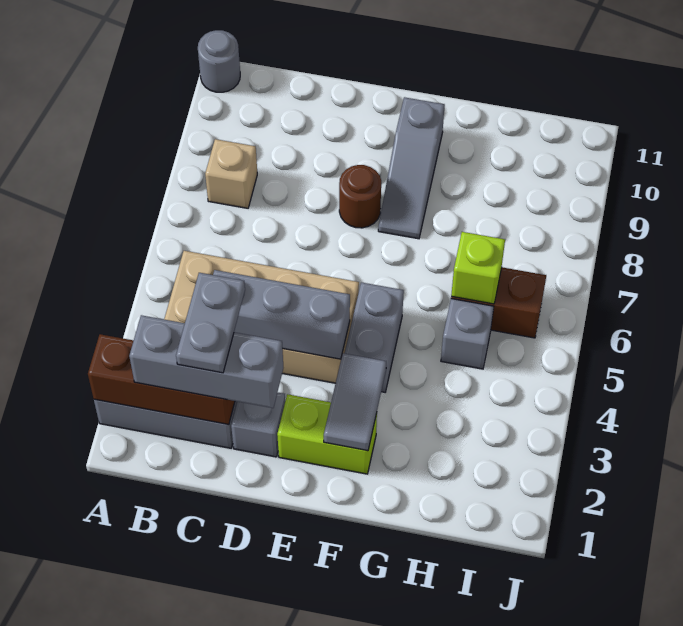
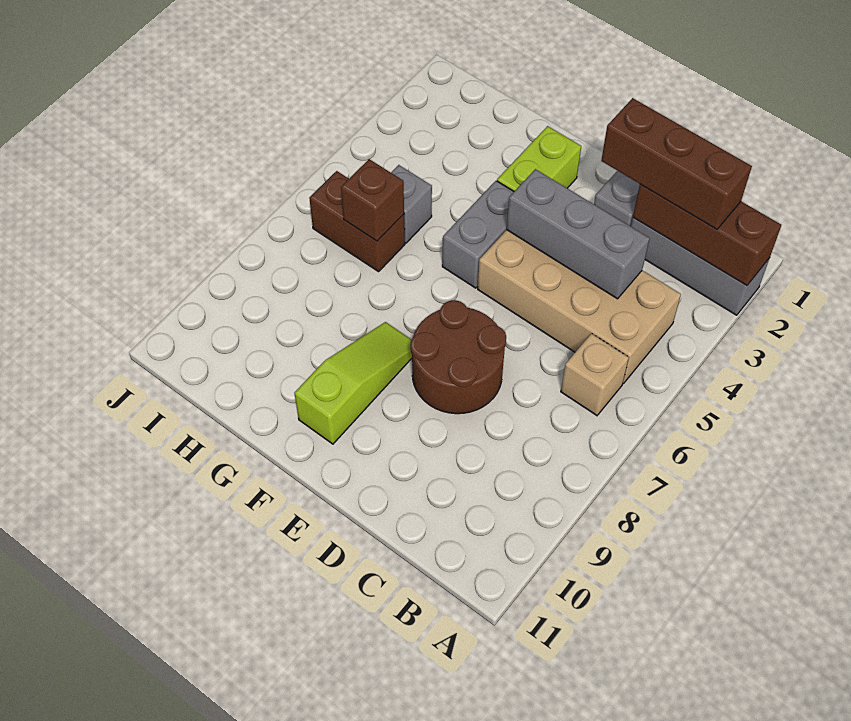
grey 1x1 round brick [198,30,240,92] -> none
grey 1x3 brick [129,315,283,408] -> brown 1x3 brick [601,98,752,229]
tan 1x1 brick [205,139,257,208] -> tan 1x1 brick moved to [561,334,629,415]
grey 1x2 plate [176,273,245,373] -> none
lime 1x2 brick [277,394,377,474] -> lime 1x2 brick turned to [497,126,581,191]
brown 1x1 round brick [339,165,381,228] -> brown 2x2 round brick [411,300,506,414]
grey 1x2 tile [324,353,386,451] -> none
grey 1x3 slope [378,97,445,239] -> lime 1x3 slope [294,322,412,444]
lime 1x1 brick [451,232,505,304] -> brown 1x1 brick [341,159,404,241]

